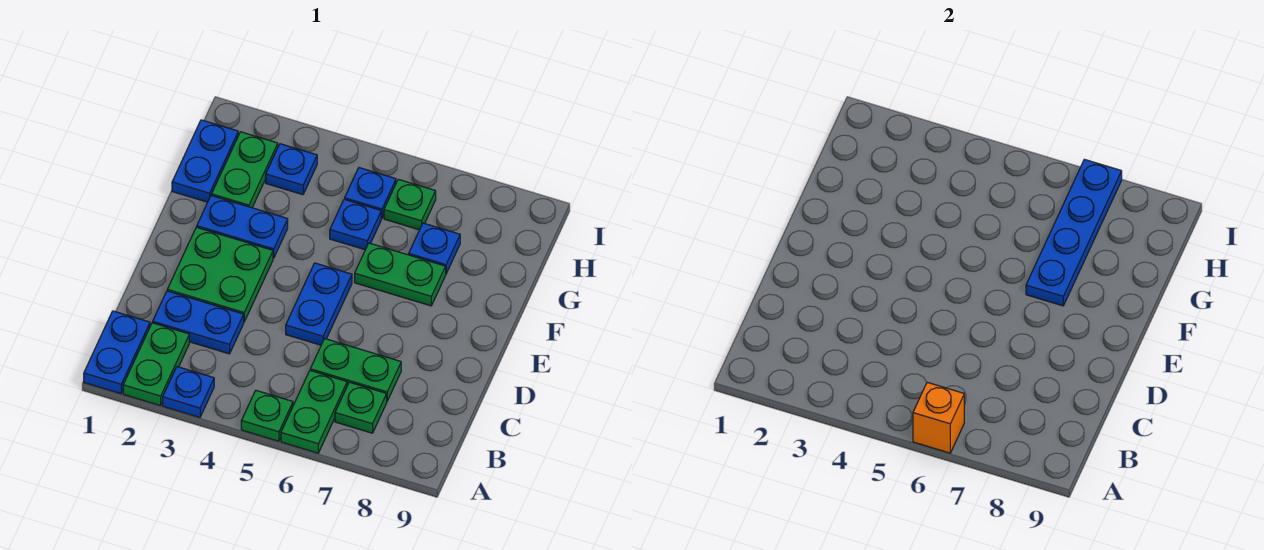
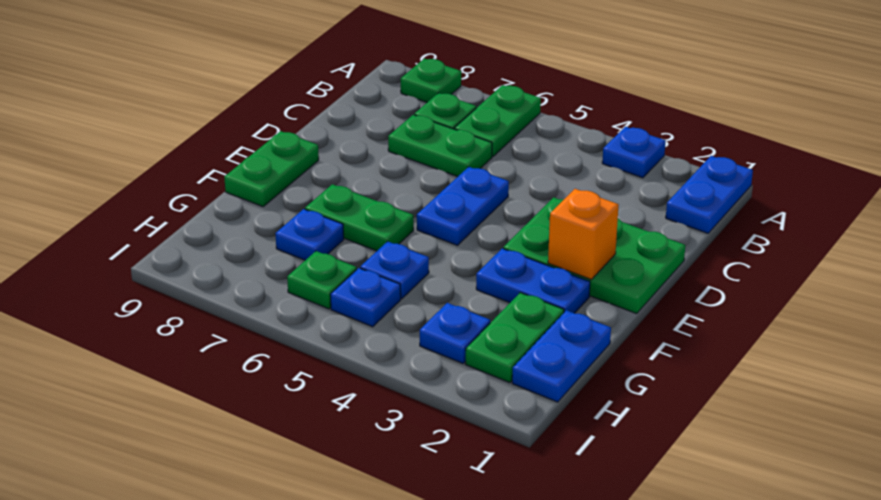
green 1x2 plate [123,323,189,406] -> green 1x2 plate moved to [224,131,319,207]
green 1x1 plate [241,391,293,441] -> green 1x1 plate moved to [401,59,461,102]
orange 1x1 brick [913,382,964,453] -> orange 1x1 brick moved to [548,189,619,279]
blue 1x2 plate [153,291,244,354] -> none
green 2x2 plate [167,227,273,322] -> green 2x3 plate [503,197,685,314]
blue 1x4 plate [1026,159,1122,306] -> none

